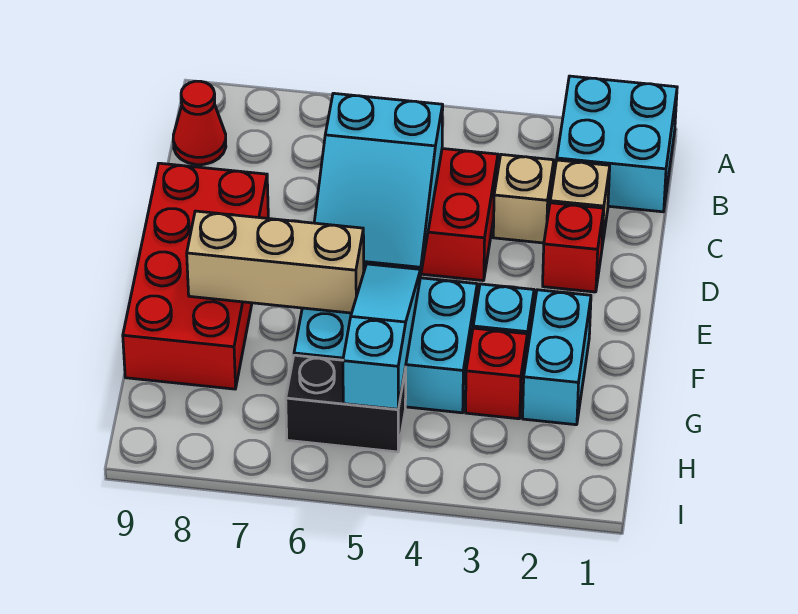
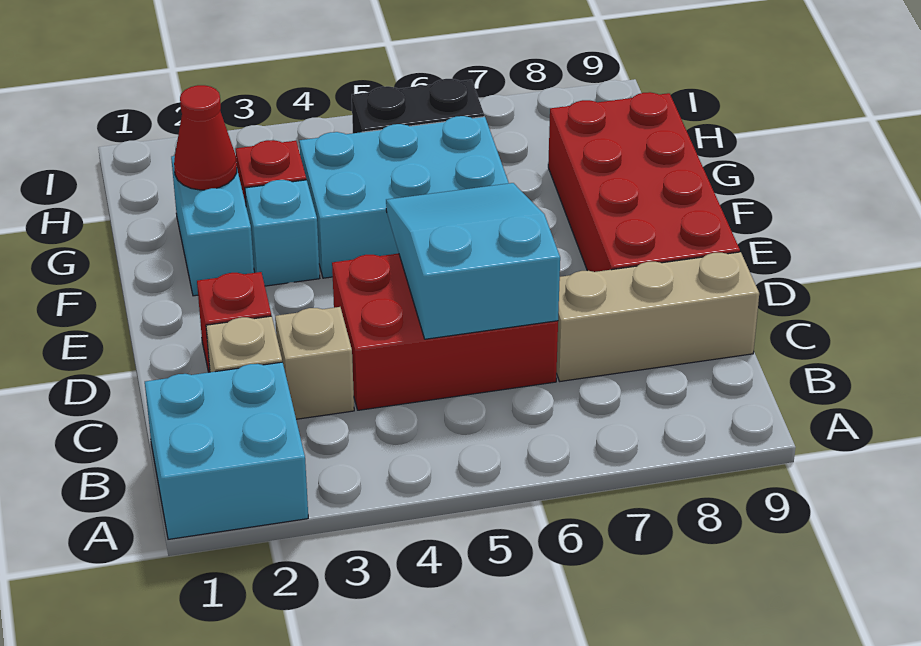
red 1x1 cone [173,81,226,165] -> red 1x1 cone moved to [174,85,237,190]
cyan 1x3 slope [343,264,420,409] -> none
tan 1x3 brick [187,211,364,313] -> tan 1x3 brick moved to [556,252,759,381]

